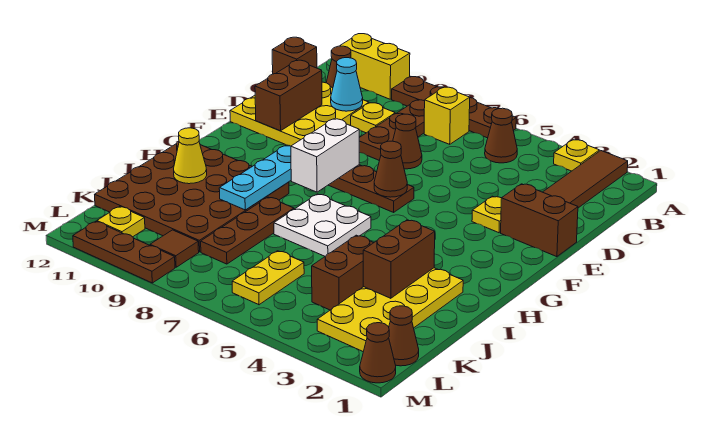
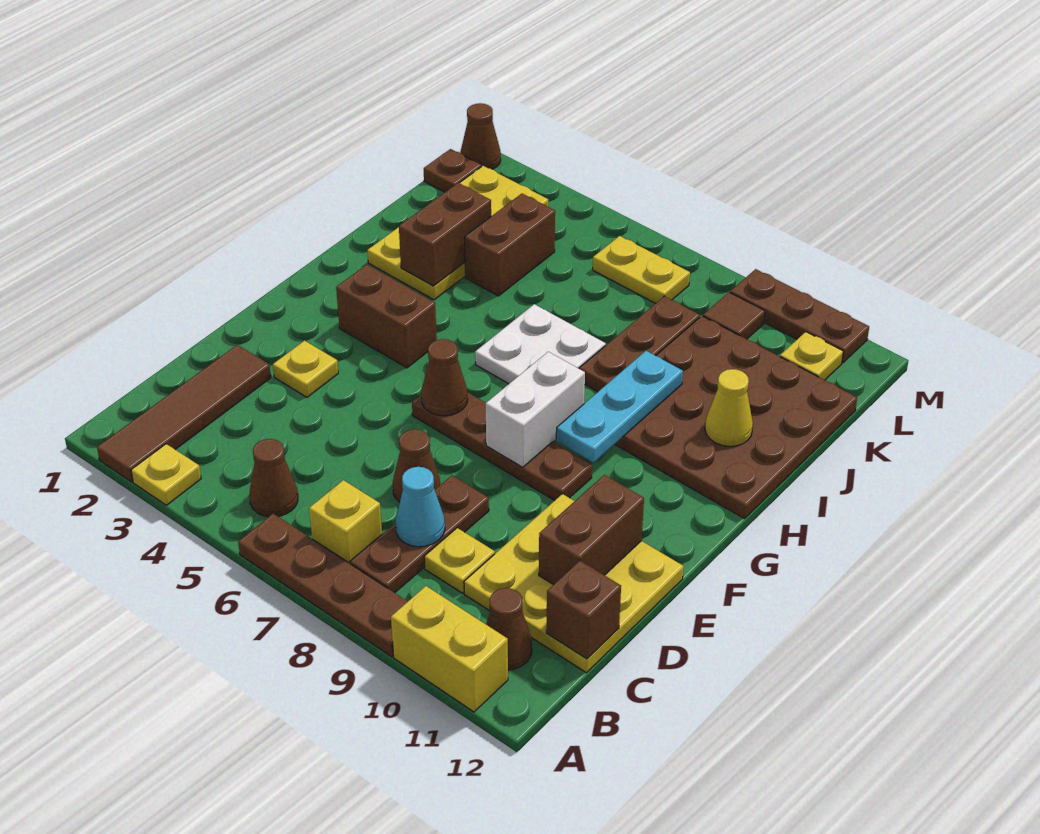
cyan 1x1 cone [331,58,363,111] -> cyan 1x1 cone moved to [395,467,445,547]
brown 1x2 brick [501,184,578,257] -> brown 1x2 brick moved to [336,265,437,368]
yellow 1x2 plate [232,251,304,305] -> yellow 1x2 plate turned to [593,236,690,303]
brown 1x1 cone [389,306,419,366] -> brown 1x1 plate [424,149,481,192]

